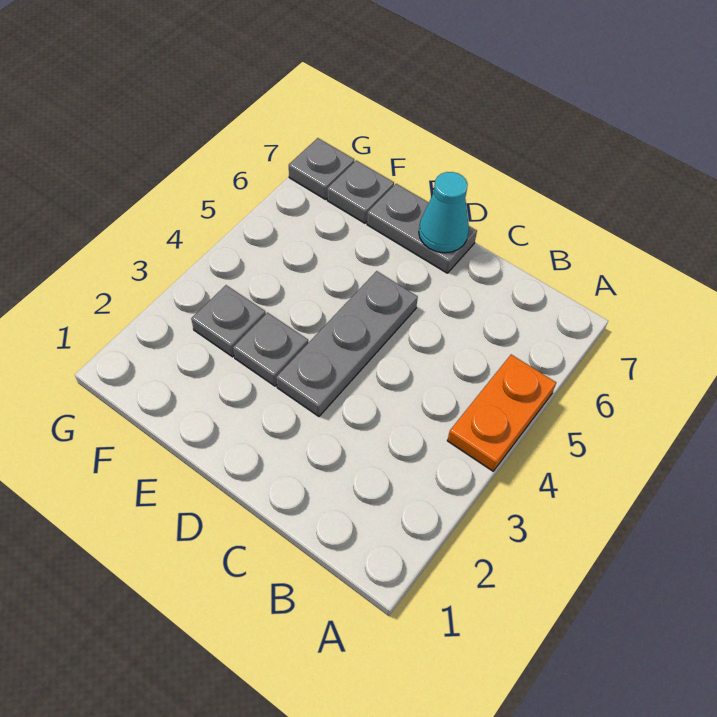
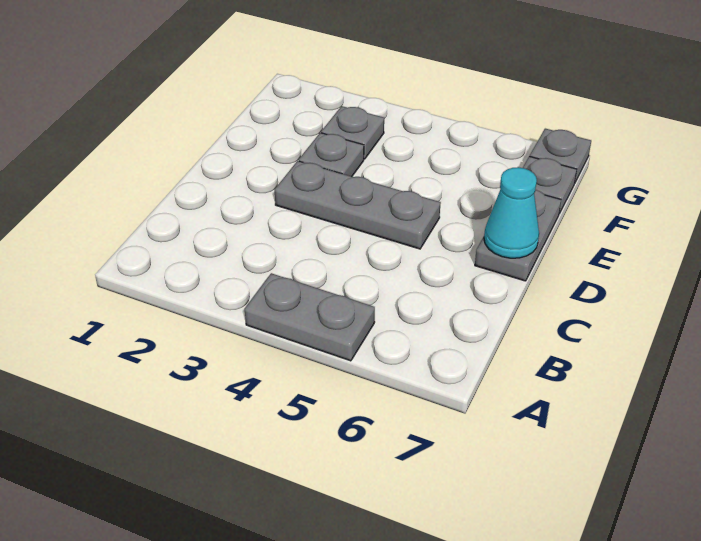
orange 1x2 plate [447,355,556,471] -> grey 1x2 plate [245,273,375,361]

